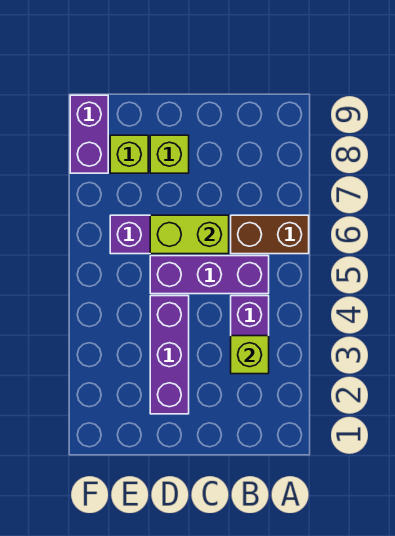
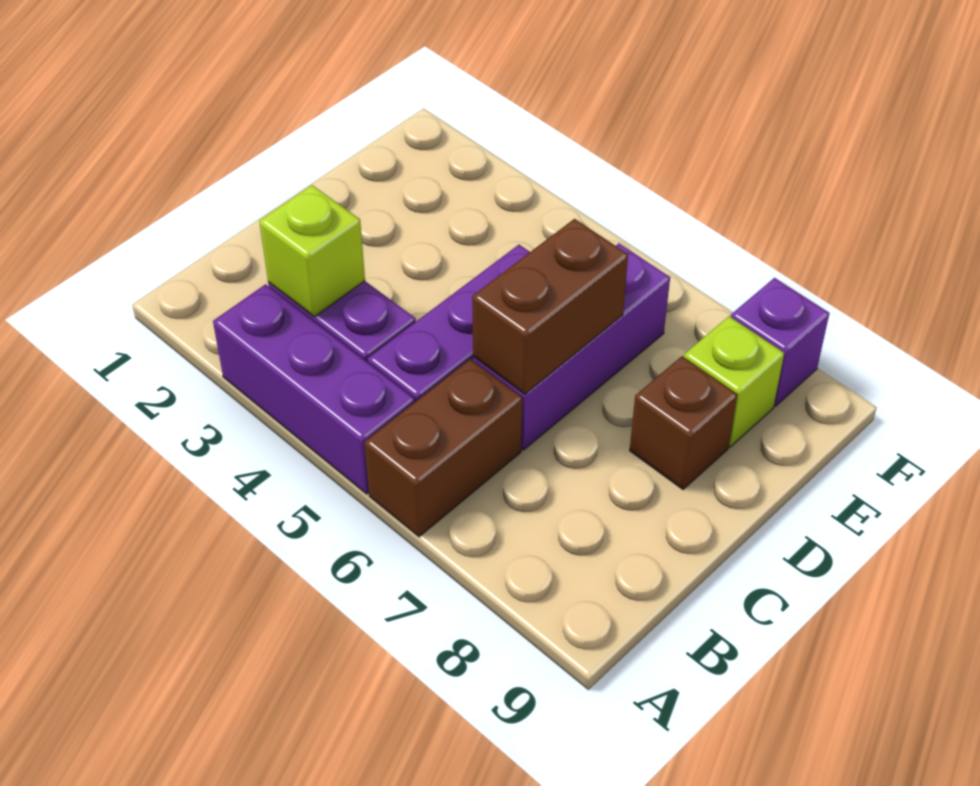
lime 1x2 brick [150,215,229,254] -> brown 1x2 brick [472,219,628,394]
purple 1x3 brick [150,296,189,414] -> purple 1x3 brick moved to [213,284,415,494]
lime 1x1 brick [150,135,189,173] -> brown 1x1 brick [630,356,737,489]
purple 1x2 brick [70,95,108,173] -> purple 1x1 brick [731,278,829,406]

